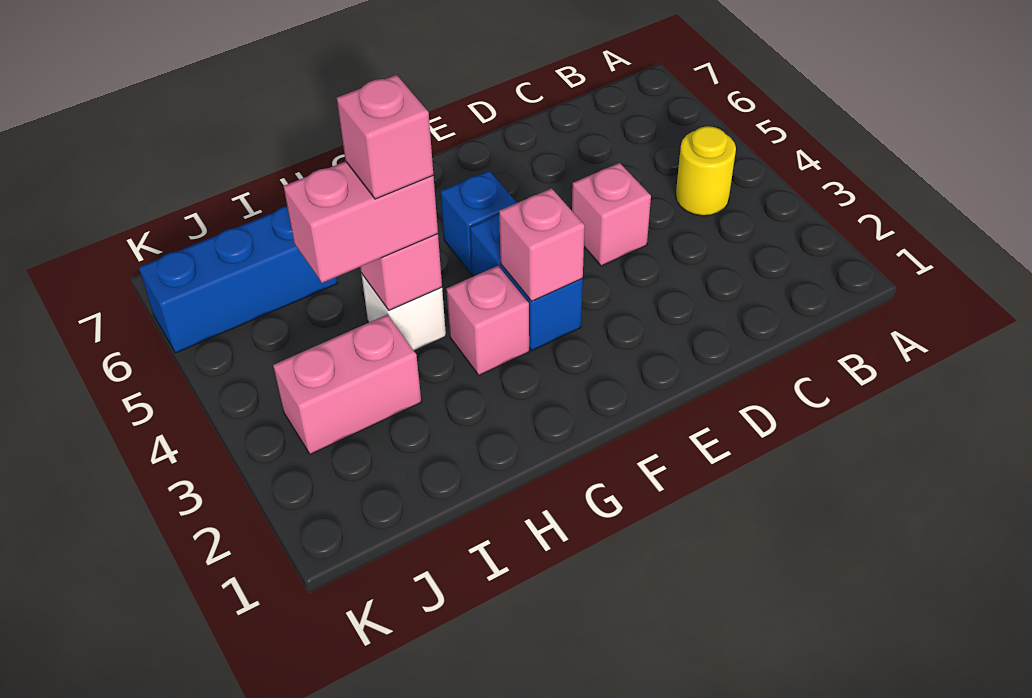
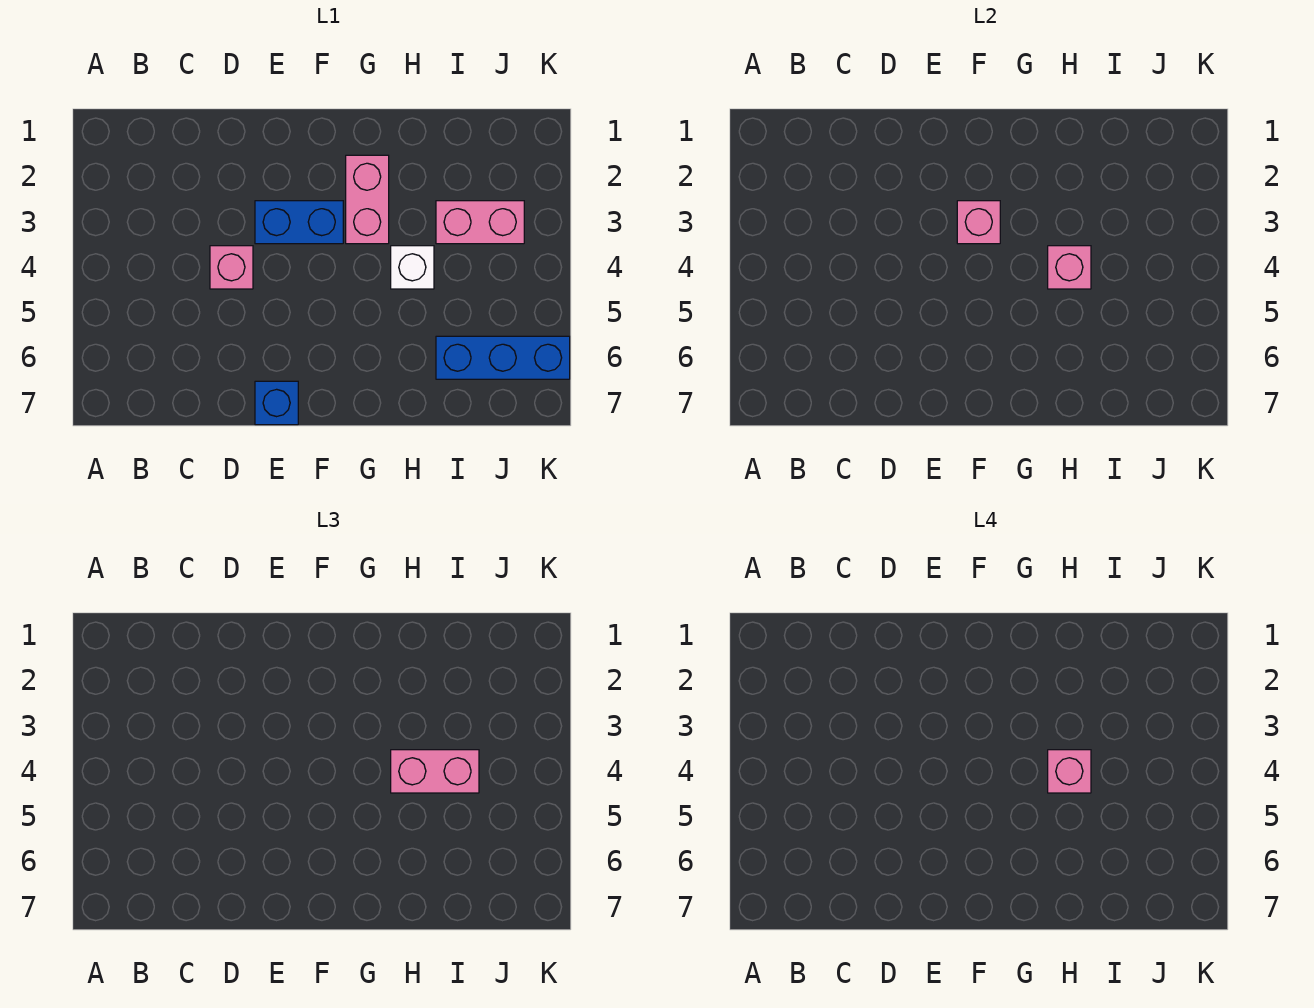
yellow 1x1 round brick [676,126,736,216] -> none
blue 1x2 brick [470,214,583,350] -> blue 1x2 brick turned to [255,201,343,244]
blue 1x1 brick [441,171,517,274] -> blue 1x1 brick moved to [255,381,298,425]
pink 1x1 brick [446,266,529,375] -> pink 1x2 brick [346,155,389,244]

